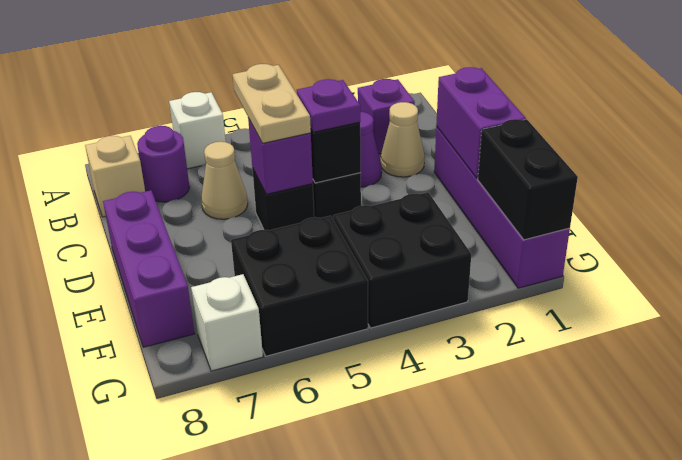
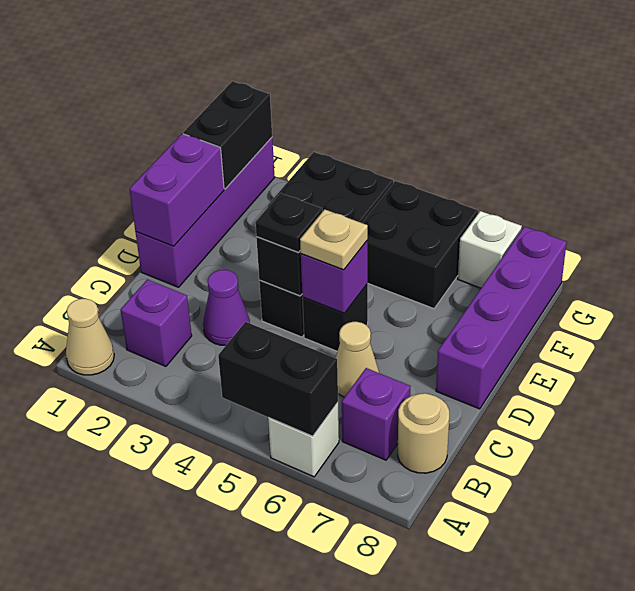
none -> black 1x2 brick [218,322,338,436]
purple 1x1 round brick [137,126,190,202] -> purple 1x1 brick [342,368,411,460]
tan 1x1 brick [85,136,145,217] -> tan 1x1 round brick [398,393,449,473]
tan 1x1 cone [381,102,424,177] -> tan 1x1 cone moved to [66,299,114,375]
tan 1x2 plate [233,64,311,143] -> tan 1x1 plate [300,209,368,270]
purple 1x1 plate [297,79,360,132] -> black 1x1 plate [255,193,323,253]
purple 1x3 brick [103,190,195,347] -> purple 1x4 brick [436,227,567,409]

